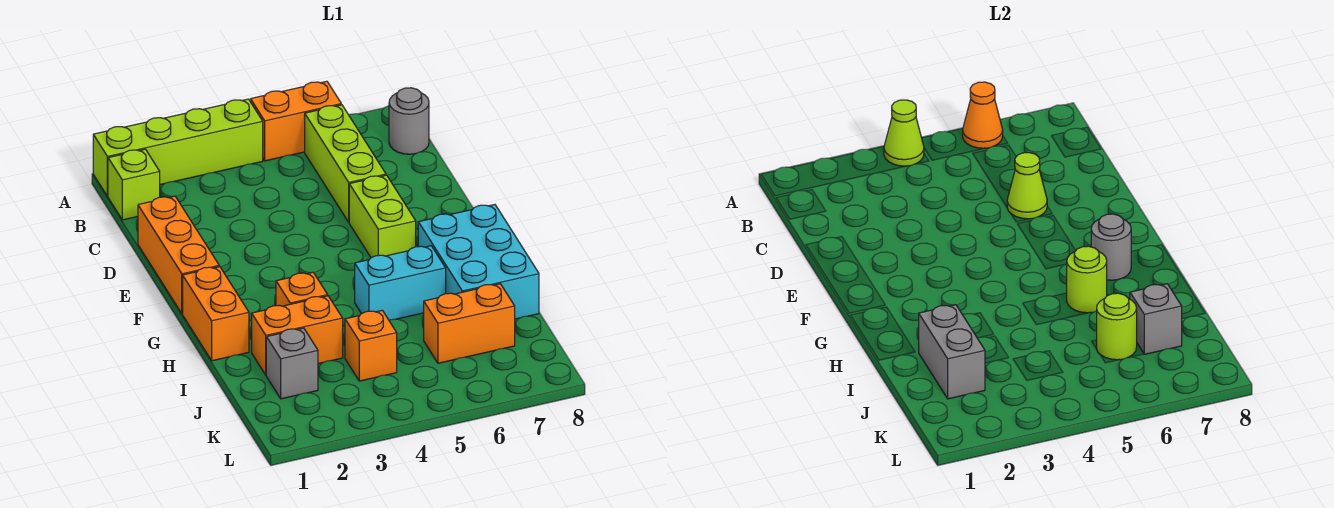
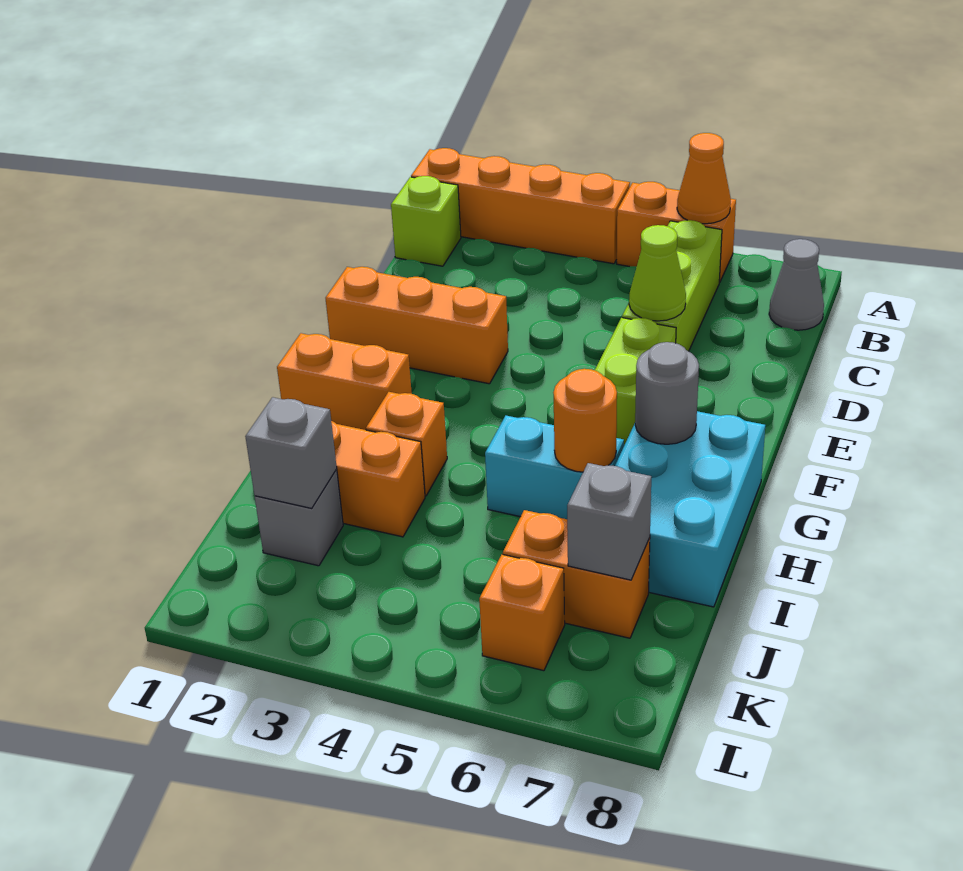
lime 1x4 brick [93,99,263,196] -> orange 1x4 brick [411,148,630,264]
lime 1x1 cone [884,100,924,166] -> none
grey 1x1 round brick [389,88,429,154] -> grey 1x1 cone [769,239,824,330]
orange 1x3 brick [138,196,219,314] -> orange 1x3 brick turned to [326,267,508,384]
orange 1x2 brick [183,267,249,361] -> orange 1x2 brick turned to [277,333,412,430]
lime 1x1 round brick [1067,246,1107,313] -> orange 1x1 round brick [553,369,617,472]
grey 1x2 brick [919,305,985,399] -> grey 1x1 brick [245,397,337,508]
orange 1x1 brick [345,310,397,381] -> orange 1x1 brick moved to [479,554,565,671]
lime 1x1 round brick [1096,293,1137,360] -> none

